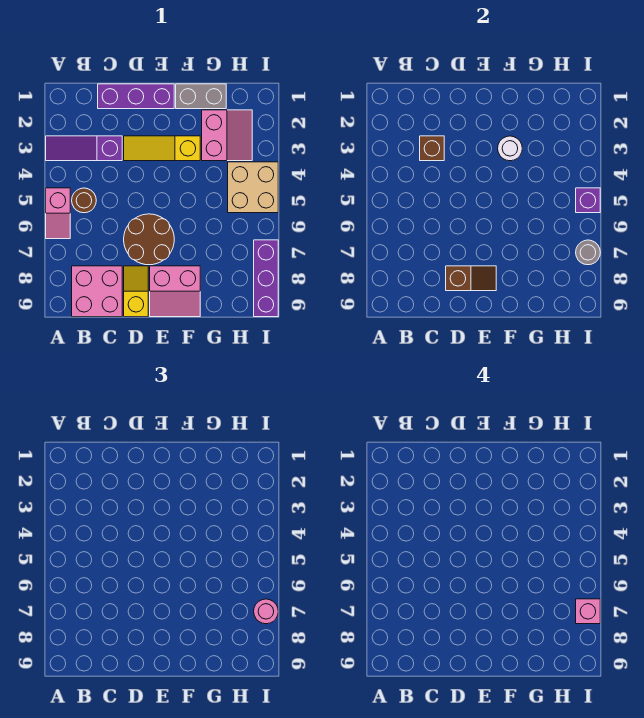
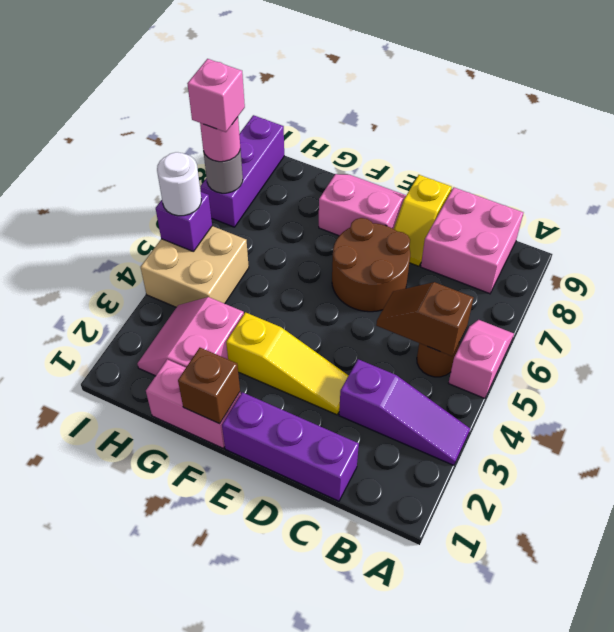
brown 1x1 brick [420,136,444,161] -> brown 1x1 brick moved to [178,348,240,424]
brown 1x2 slope [446,266,496,291] -> brown 1x2 slope moved to [376,282,474,356]
grey 1x2 brick [176,84,226,109] -> pink 1x2 brick [146,359,241,448]
white 1x1 round brick [498,136,522,161] -> white 1x1 round brick moved to [157,152,201,216]

